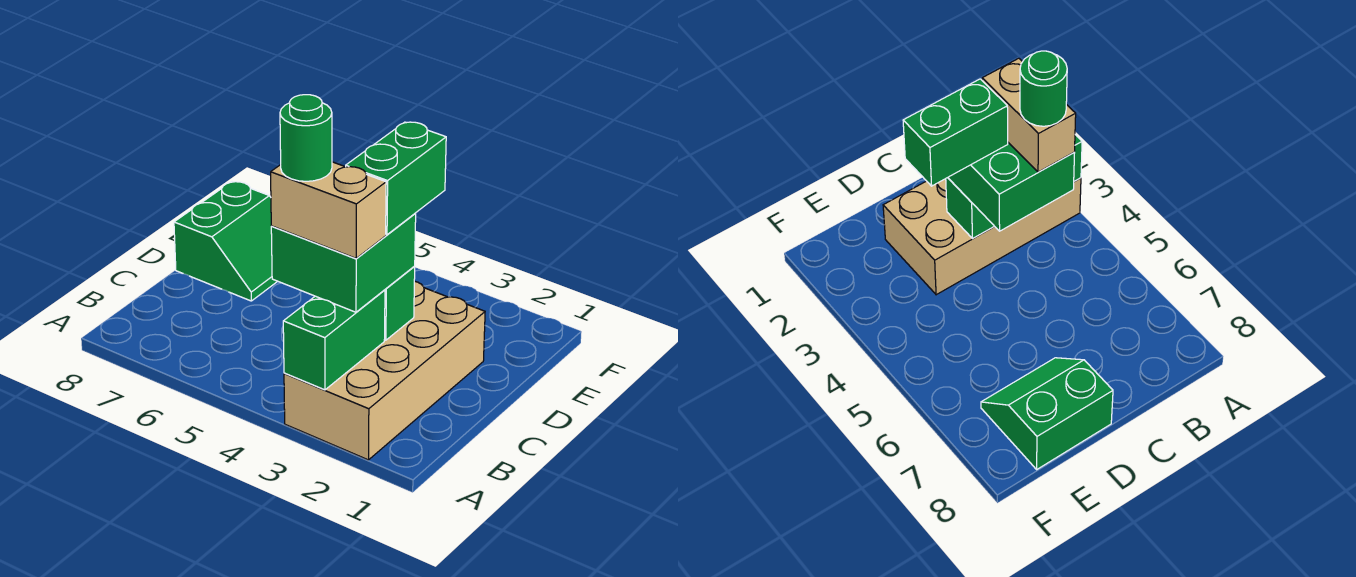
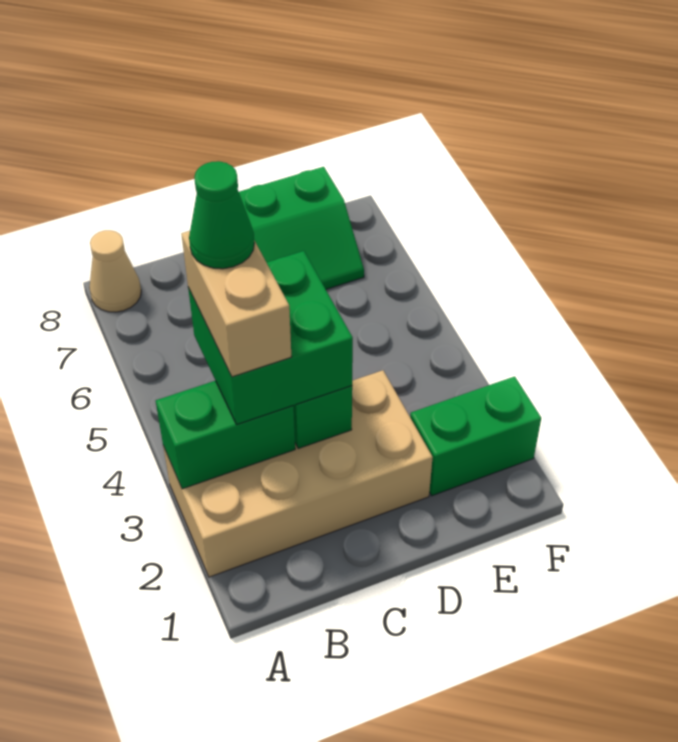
none -> tan 1x1 cone [89,230,141,312]
green 1x1 round brick [280,95,332,181] -> green 1x1 cone [189,161,254,269]
green 1x2 brick [346,122,446,235] -> green 1x2 brick moved to [410,376,541,496]

